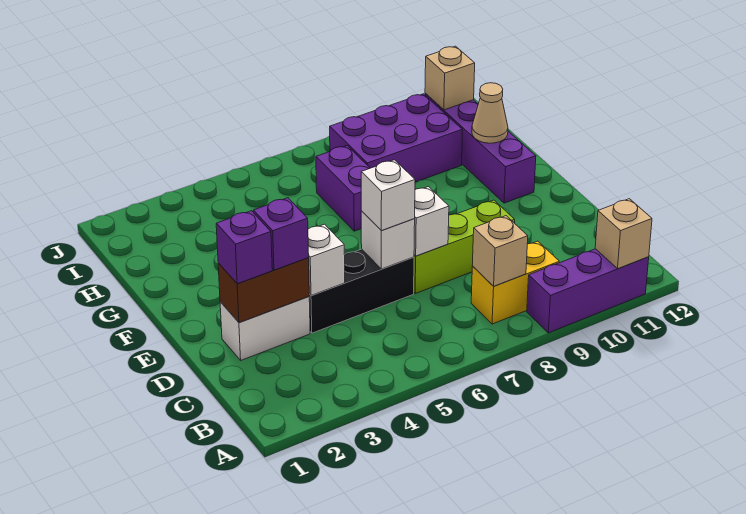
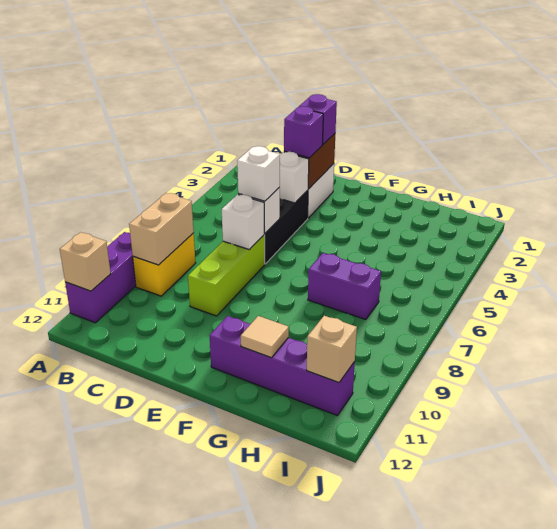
tan 1x1 brick [472,216,528,286] -> tan 1x2 brick [129,193,194,265]
tan 1x1 cone [472,83,508,143] -> tan 1x1 tile [241,316,289,358]
purple 2x3 brick [330,94,462,182] -> none

